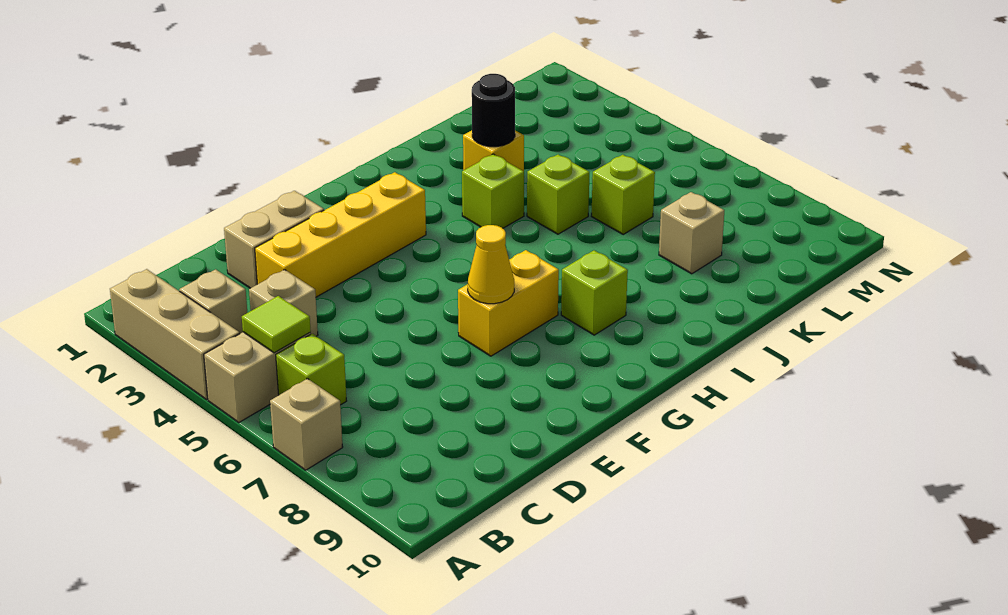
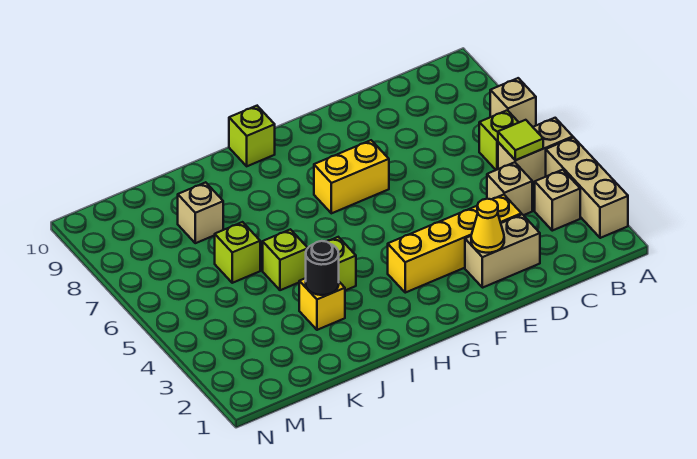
yellow 1x1 cone [468,225,514,304] -> yellow 1x1 cone moved to [471,199,504,253]
lime 1x1 brick [561,250,628,335] -> lime 1x1 brick moved to [229,106,275,166]

